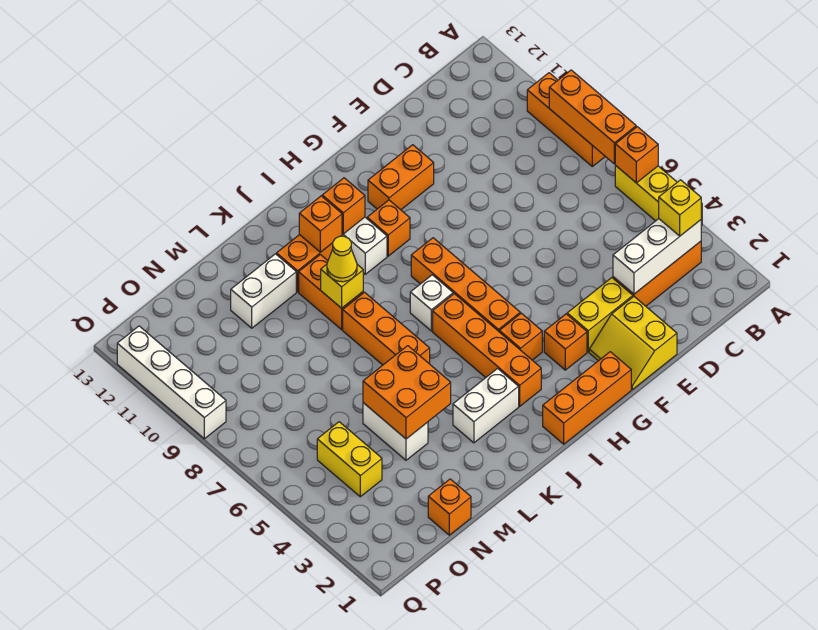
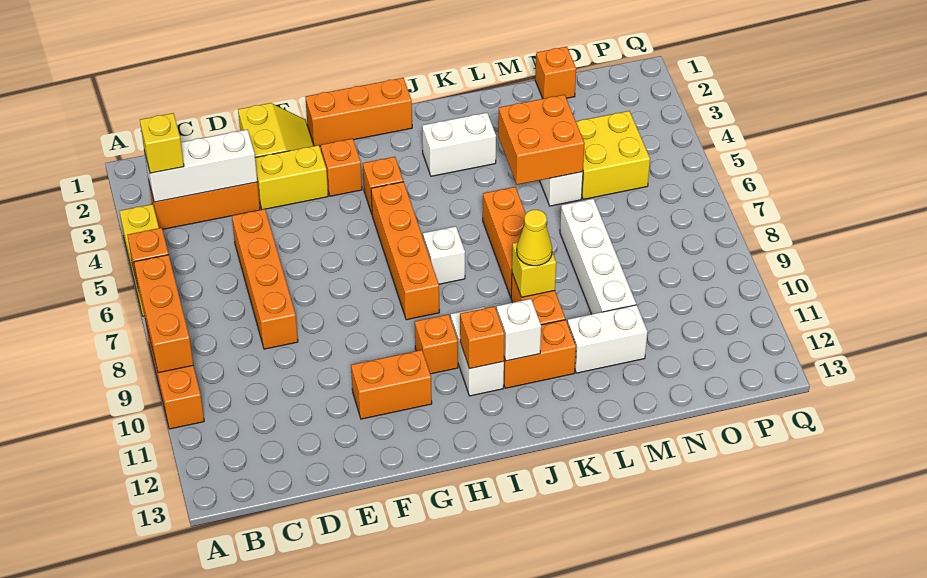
orange 1x4 brick [433,294,541,406] -> orange 1x4 brick moved to [232,209,298,349]
orange 1x1 brick [299,196,342,252] -> white 1x1 brick [497,299,541,361]
yellow 1x2 brick [317,422,382,497] -> yellow 2x2 brick [576,111,650,199]
white 1x4 brick [117,326,226,439] -> white 1x4 brick moved to [560,199,636,314]

